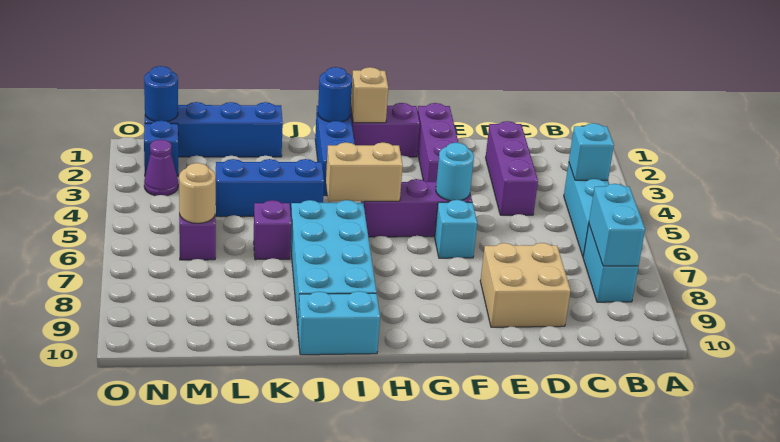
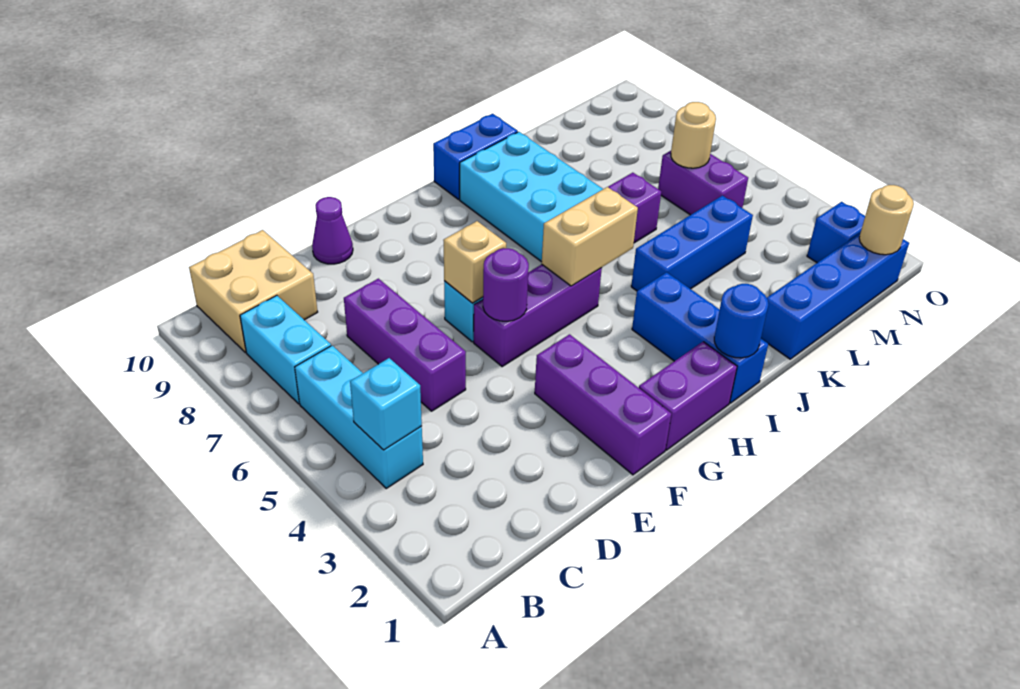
cyan 1x2 brick [589,184,645,266] -> none
purple 1x3 brick [486,121,538,215] -> purple 1x3 brick moved to [344,279,466,411]
tan 2x2 brick [480,243,571,327] -> tan 2x2 brick moved to [189,230,318,352]
cyan 1x1 round brick [436,143,474,201] -> purple 1x1 round brick [483,248,529,321]
tan 1x1 brick [351,67,388,123] -> tan 1x1 brick moved to [443,221,506,303]
cyan 1x2 brick [298,291,380,355] -> blue 1x2 brick [433,114,518,199]
blue 1x1 round brick [144,66,178,122] -> tan 1x1 round brick [859,185,914,255]
purple 1x1 cone [144,139,178,196] -> purple 1x1 cone moved to [312,197,353,264]

